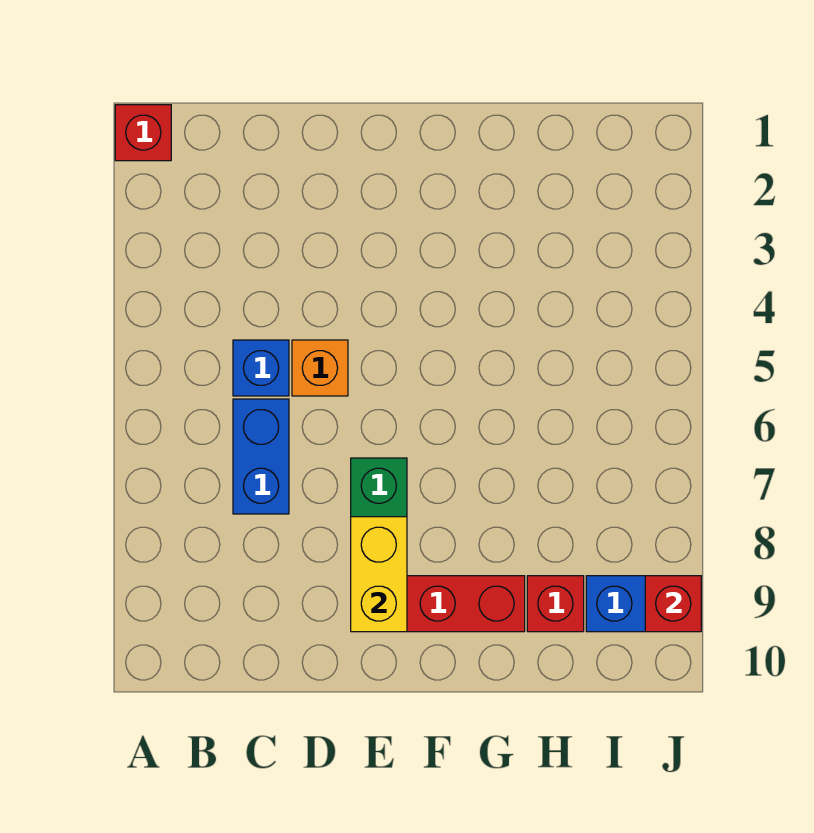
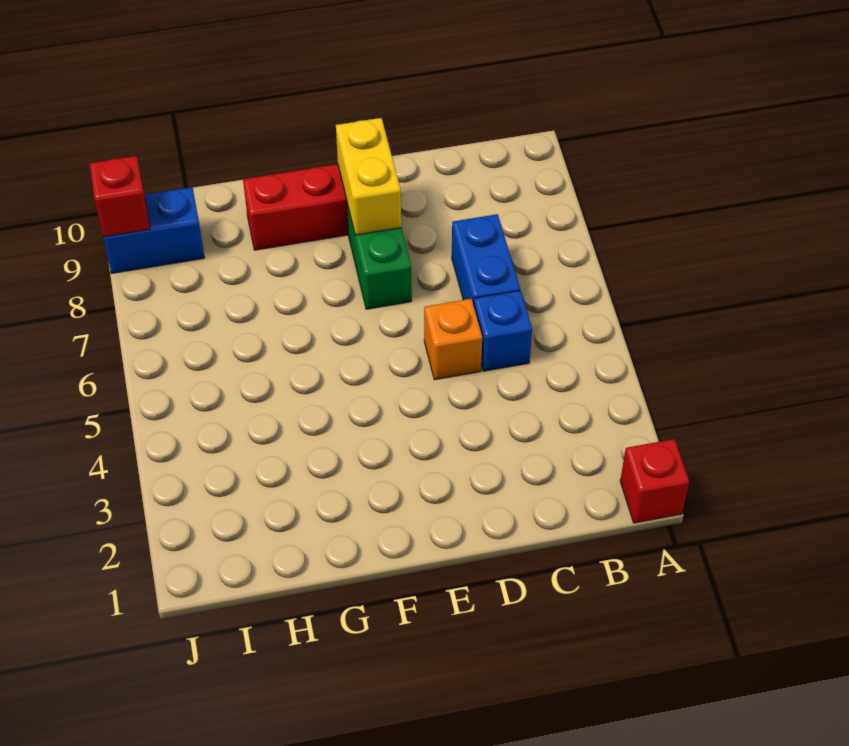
red 1x1 brick [527,576,584,632] -> none

